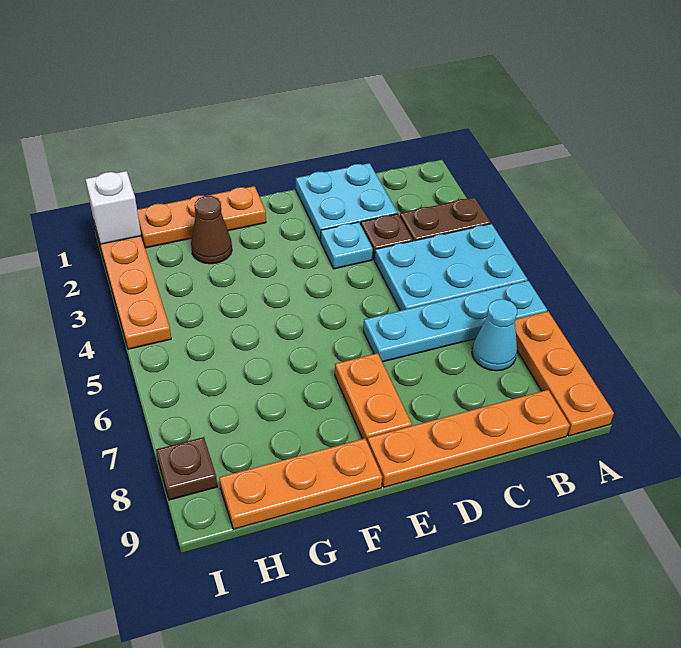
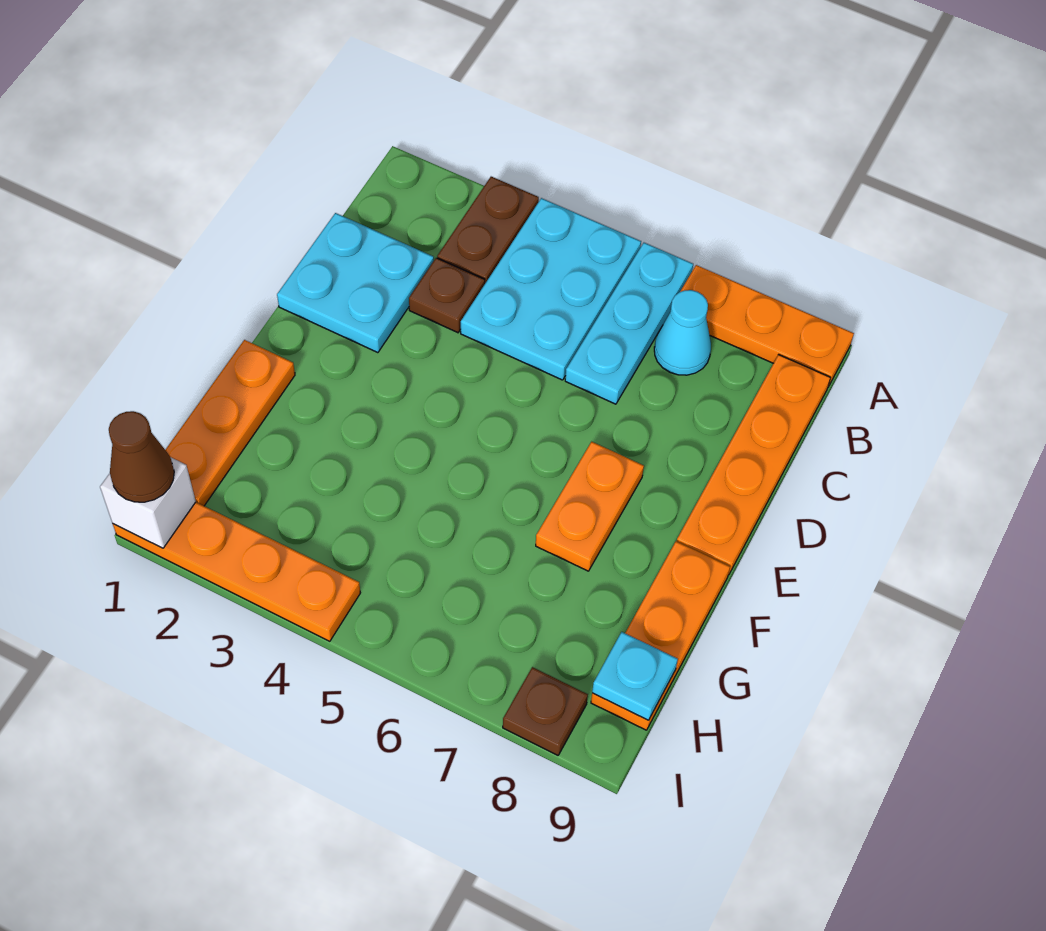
cyan 1x4 plate [363,281,547,362] -> cyan 1x3 plate [565,243,693,404]
cyan 1x1 plate [321,222,373,269] -> cyan 1x1 plate moved to [592,632,678,720]
orange 1x2 plate [335,353,412,441] -> orange 1x2 plate turned to [536,442,644,571]
brown 1x1 cone [191,196,232,264] -> brown 1x1 cone moved to [109,411,174,502]

